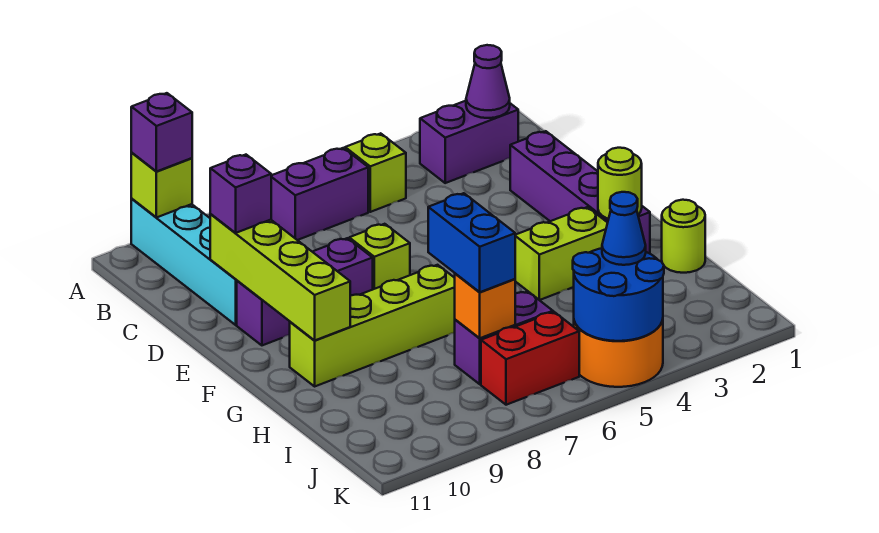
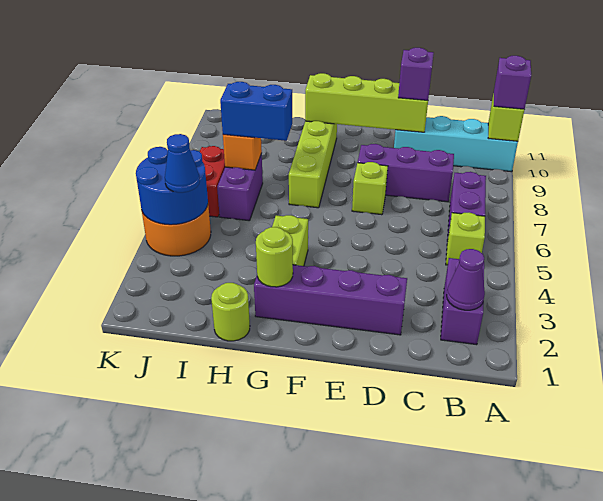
purple 1x3 brick [237,238,373,345] -> purple 1x3 brick turned to [358,144,454,202]

